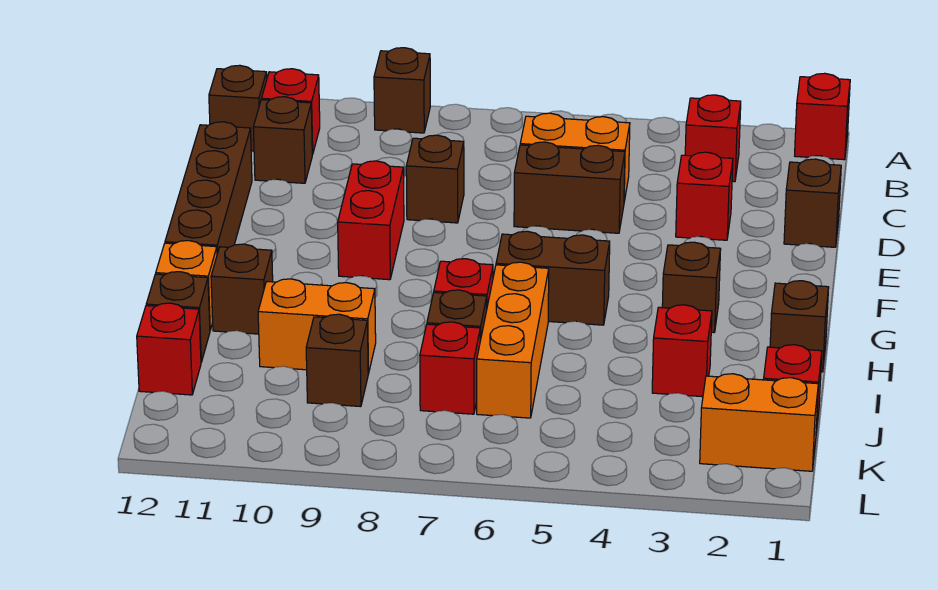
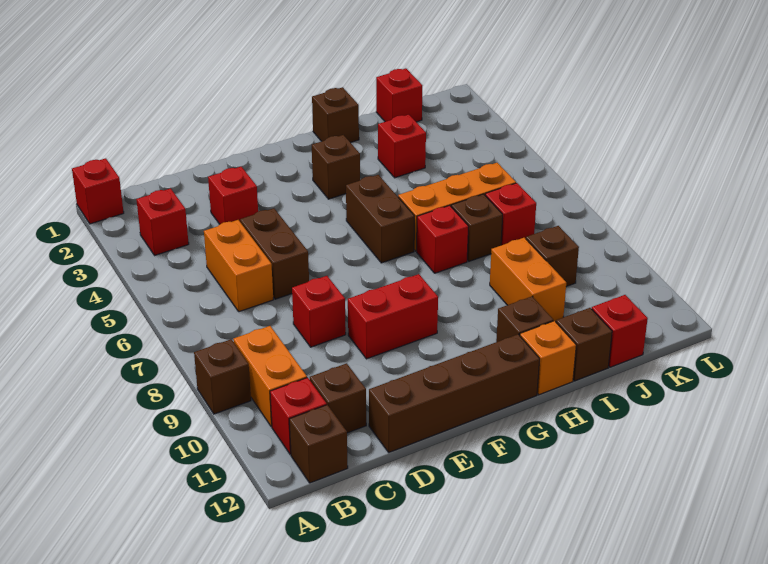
brown 1x1 brick [784,159,841,247] -> none
brown 1x1 brick [406,135,464,223] -> red 1x1 brick [292,276,346,347]
orange 1x2 brick [700,374,818,471] -> orange 1x2 brick moved to [233,326,307,427]

